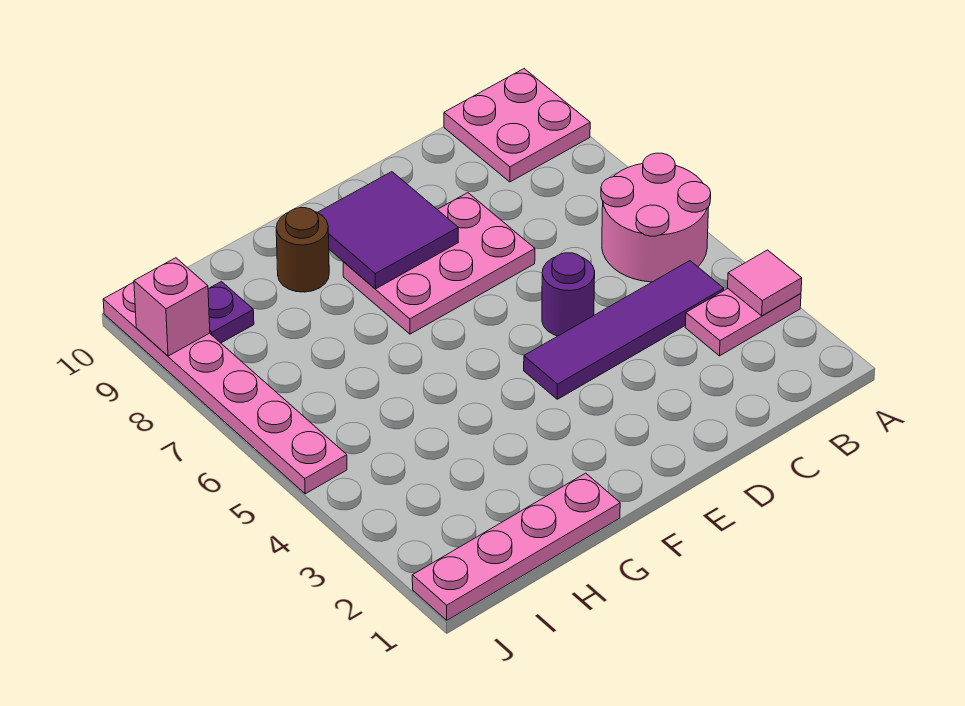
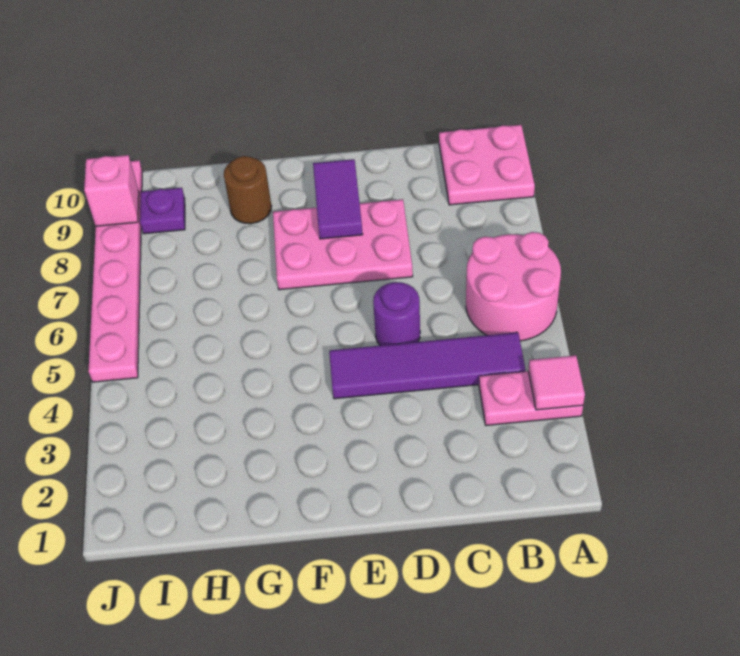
purple 2x2 tile [318,172,458,289] -> purple 1x2 tile [313,159,363,239]
pink 1x4 plate [412,473,620,620] -> none

